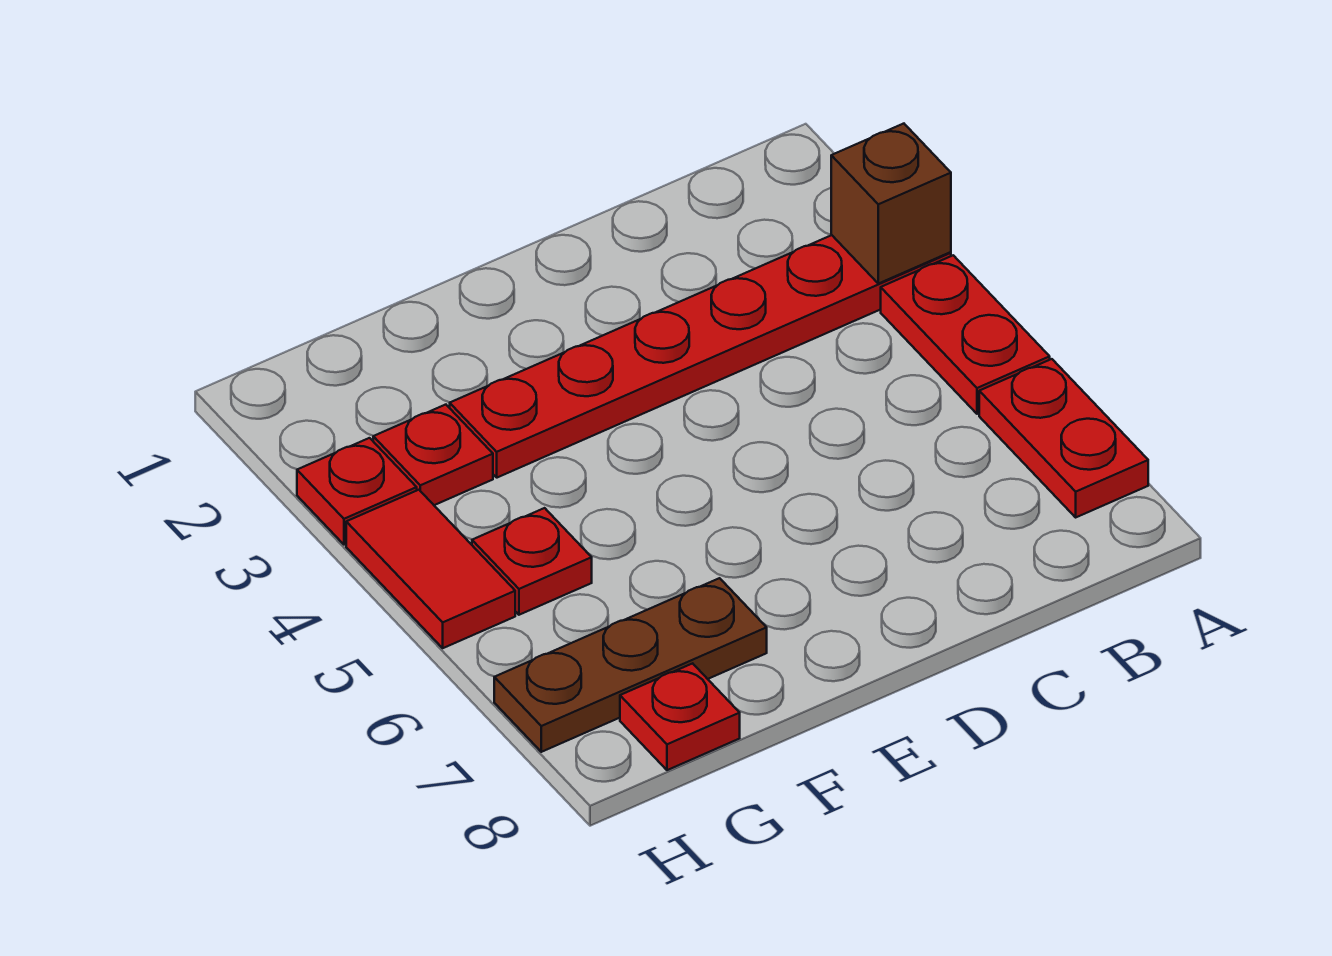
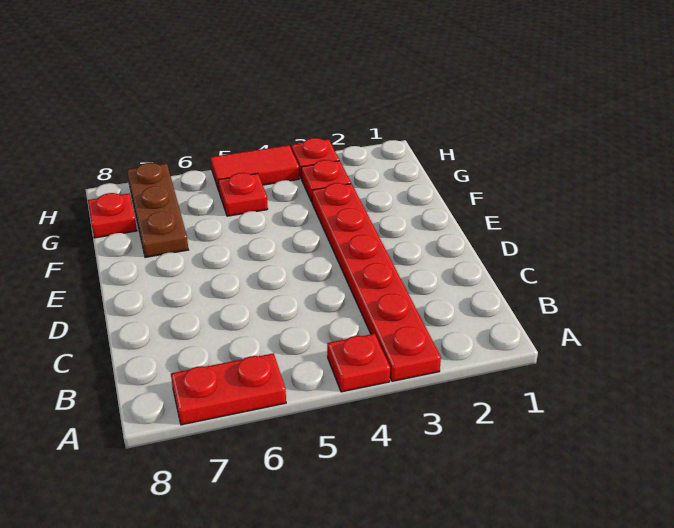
brown 1x1 brick [831,124,951,284] -> none
red 1x2 plate [881,255,1050,414] -> red 1x1 plate [327,334,390,392]

